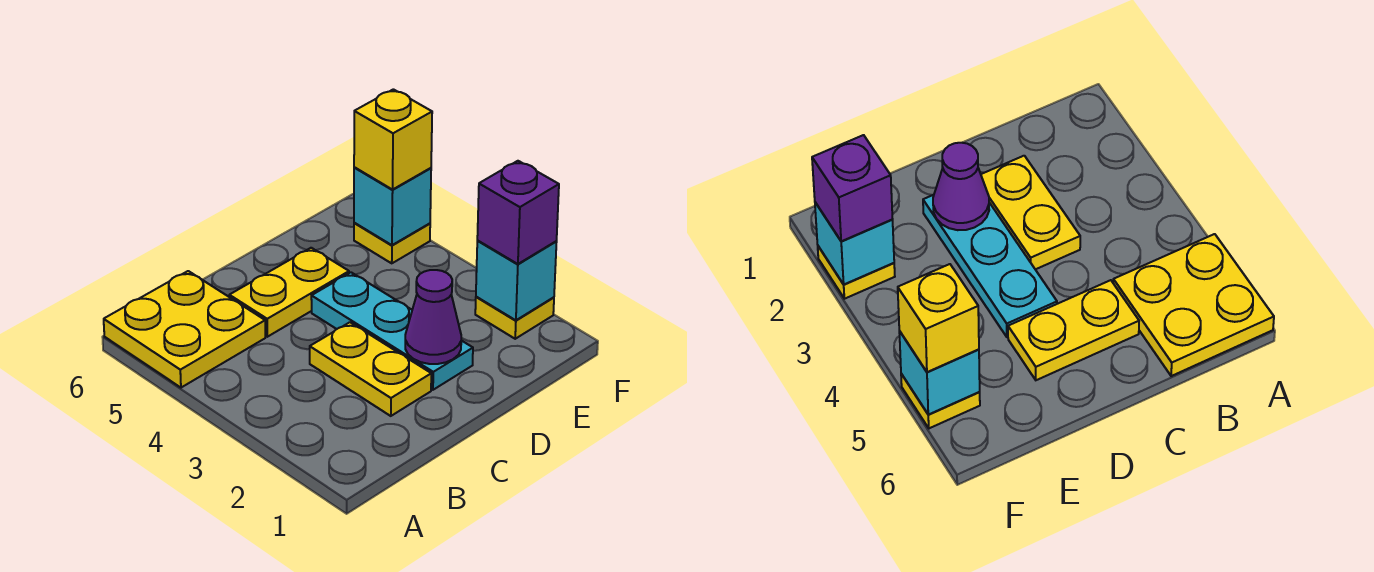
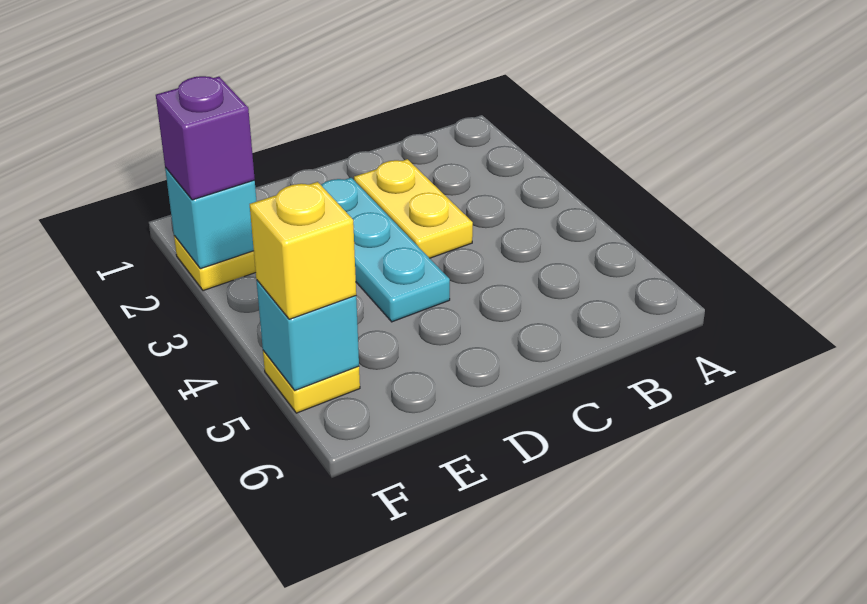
yellow 2x2 plate [104,271,265,388] -> none
yellow 1x2 plate [229,248,349,337] -> none
purple 1x1 cone [405,270,461,364] -> none

